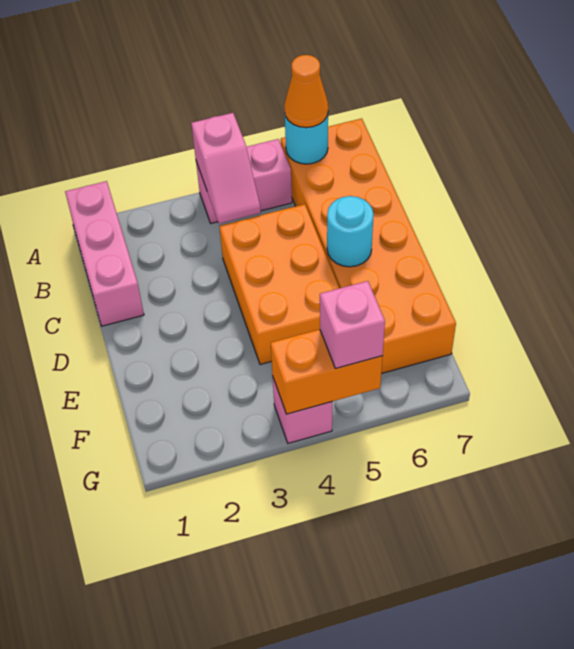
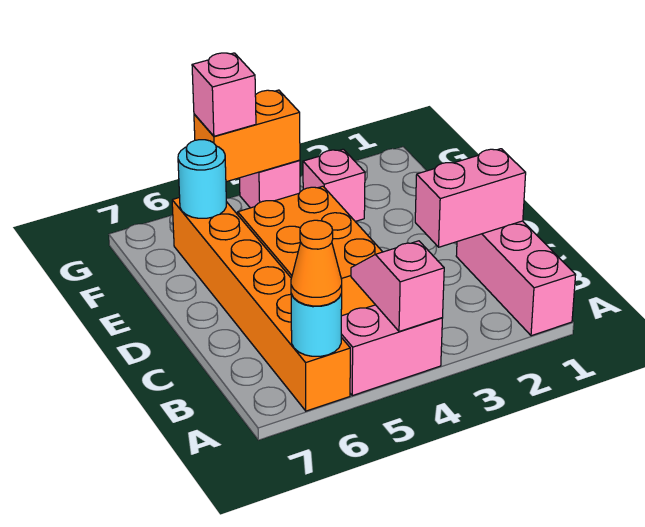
orange 2x6 brick [281,118,456,374] -> orange 1x6 brick [172,197,350,411]
none -> pink 1x2 brick [415,149,526,247]
cyan 1x1 round brick [327,196,373,267] -> cyan 1x1 round brick moved to [178,140,226,218]
none -> pink 1x1 brick [303,149,365,221]

